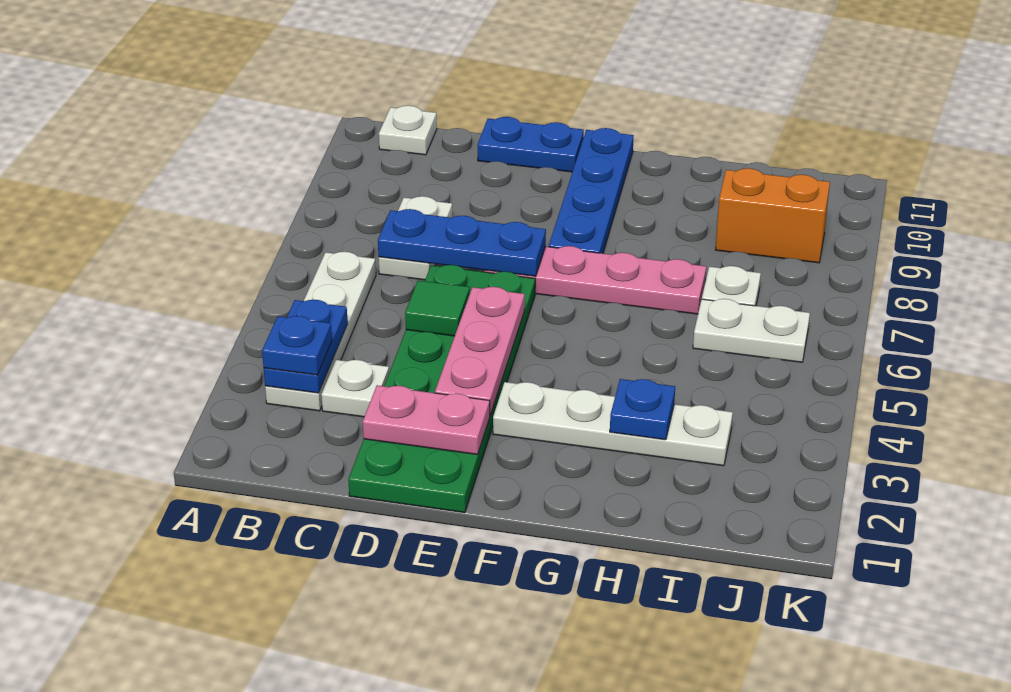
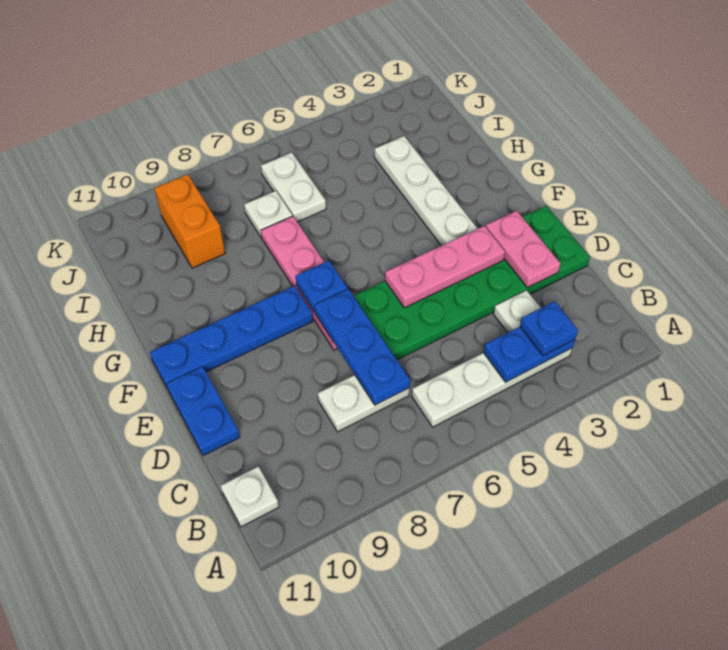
green 1x1 tile [405,280,470,336] -> none
blue 1x1 plate [610,379,675,440] -> blue 1x1 plate moved to [296,261,348,312]

